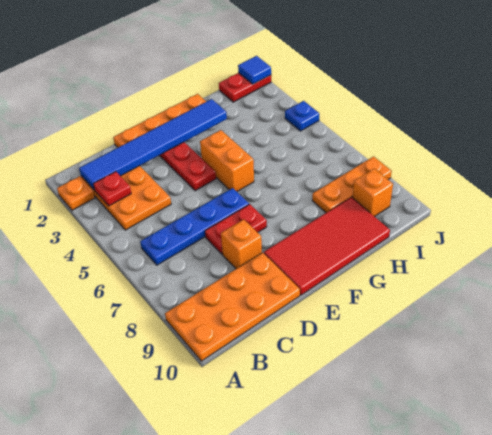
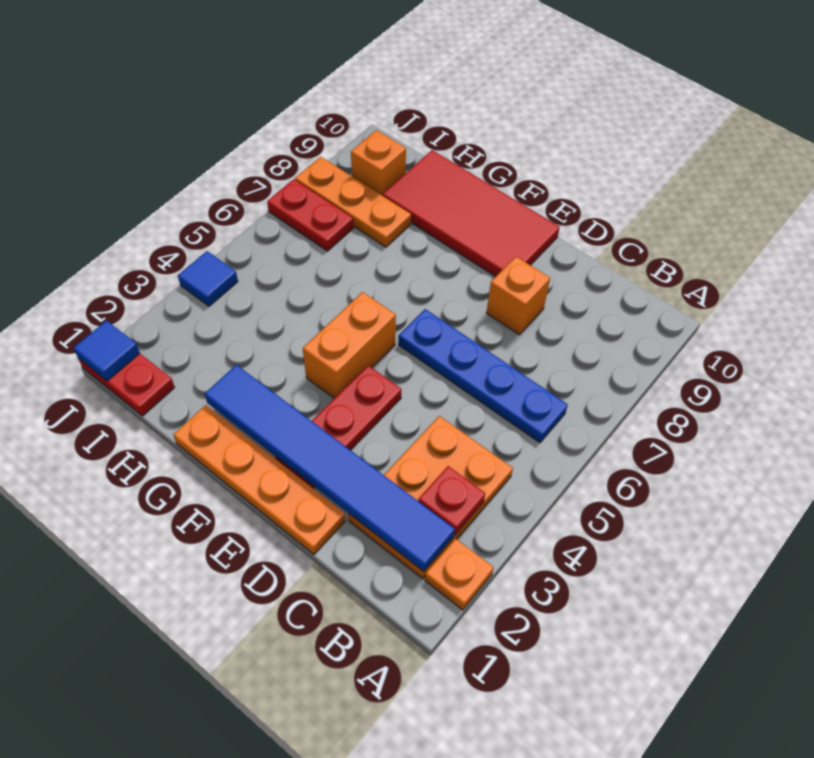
orange 2x4 plate [165,253,300,361] -> none
red 1x2 plate [205,204,267,254] -> red 1x2 plate moved to [267,179,353,251]
blue 1x1 plate [285,101,319,131] -> blue 1x1 tile [178,251,238,306]

